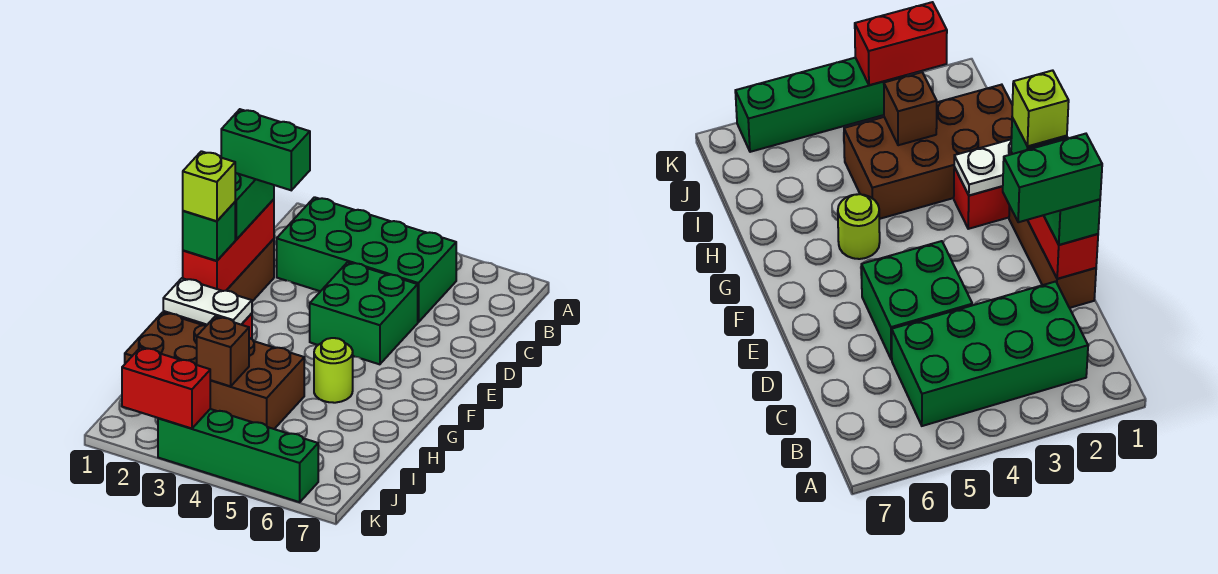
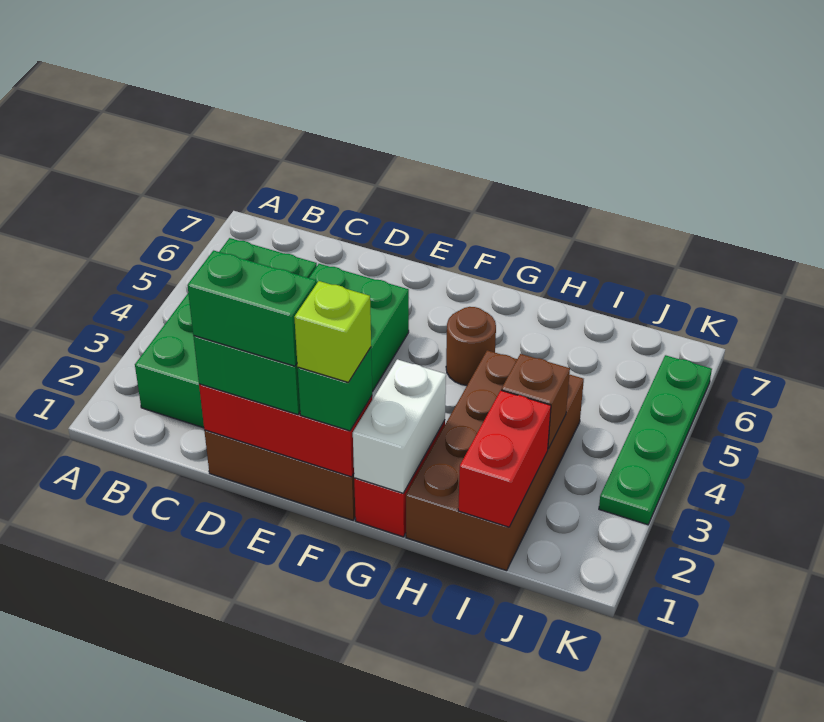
green 1x2 brick [221,109,310,190] -> green 1x2 brick turned to [187,251,316,366]
white 1x2 plate [163,278,252,325] -> white 1x2 brick [353,359,446,493]
lime 1x1 round brick [314,338,353,403] -> brown 1x1 round brick [446,307,496,385]
red 1x2 brick [122,347,210,429] -> red 1x2 brick moved to [458,390,551,527]
green 1x4 brick [158,409,318,502] -> green 1x4 plate [599,355,712,525]

